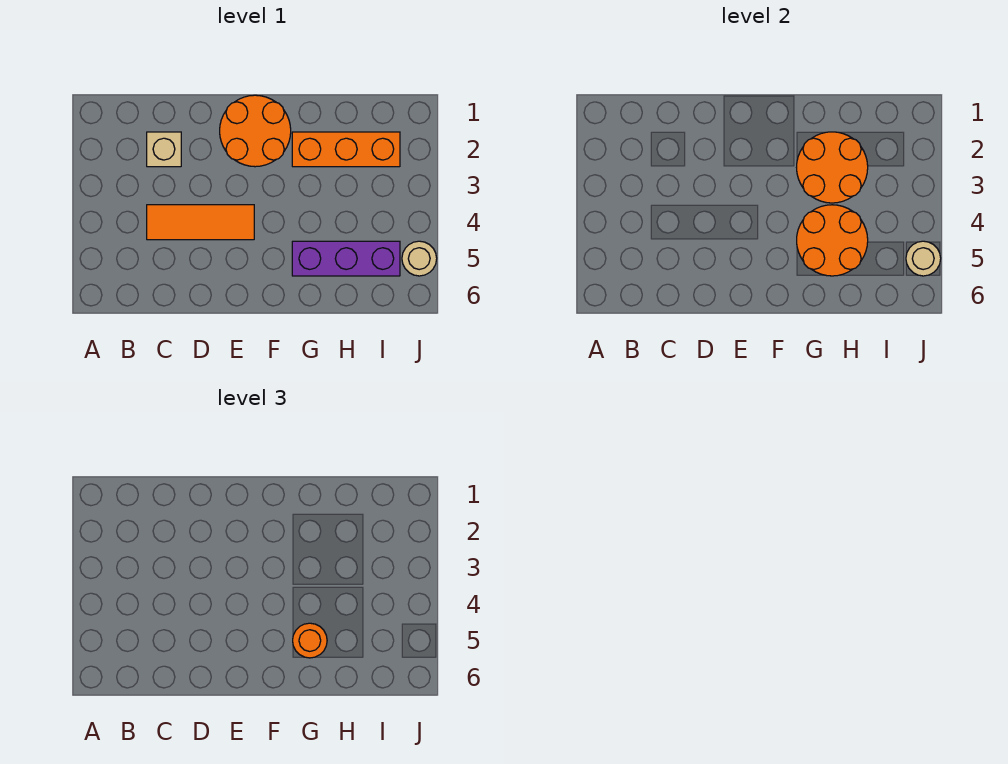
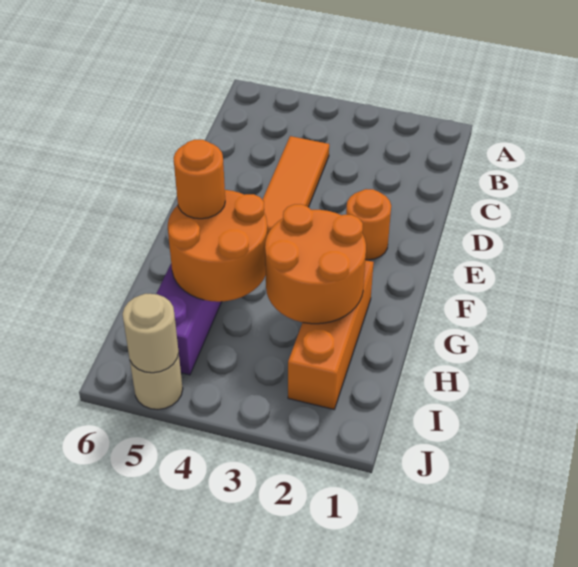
tan 1x1 brick [147,132,181,167] -> none
orange 2x2 round brick [220,95,291,167] -> orange 1x1 round brick [346,189,391,260]

